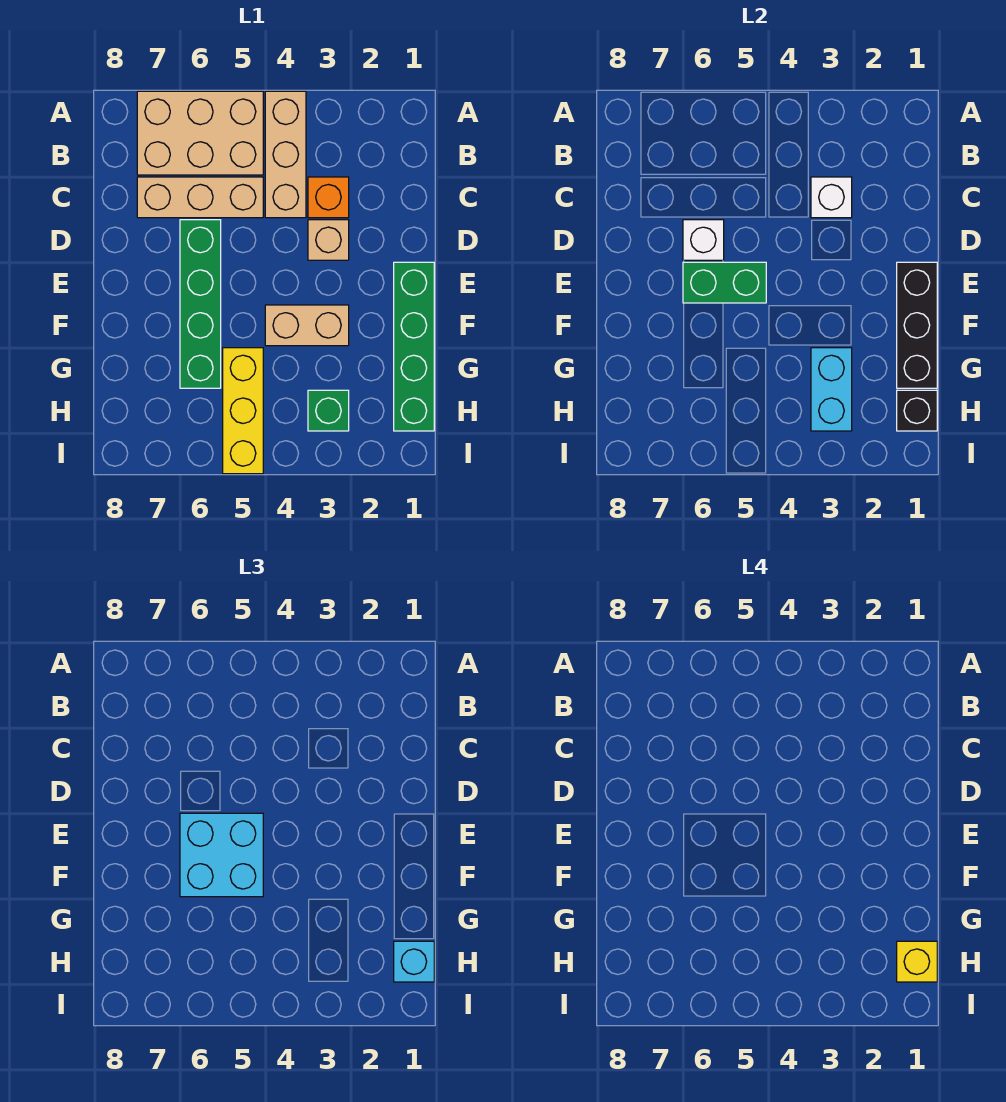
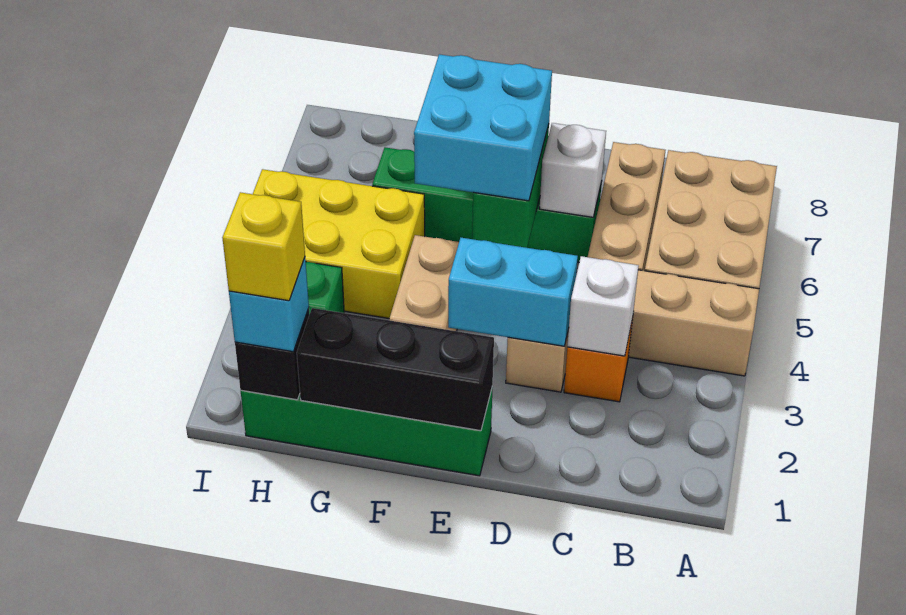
cyan 1x2 brick [811,348,852,431] -> cyan 1x2 brick moved to [448,238,578,346]
yellow 1x3 brick [223,348,263,474] -> yellow 2x3 brick [253,169,425,318]

